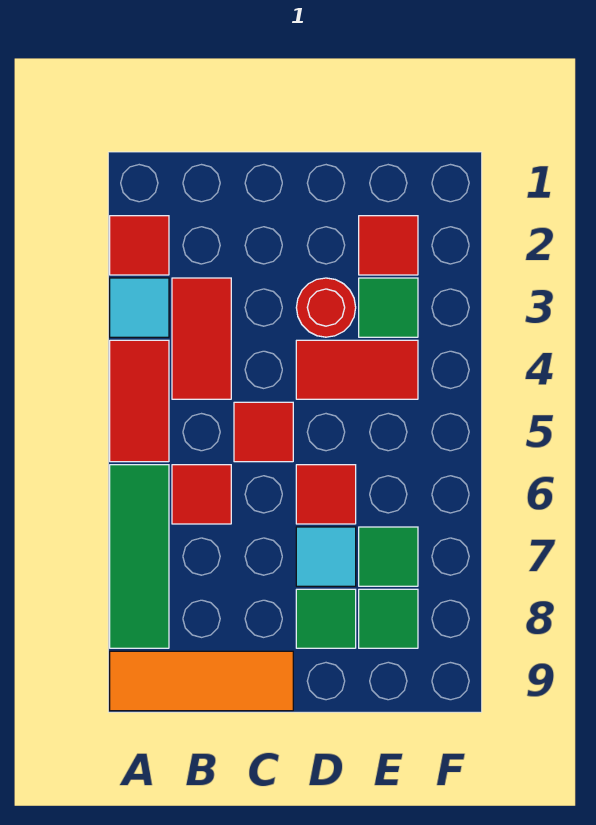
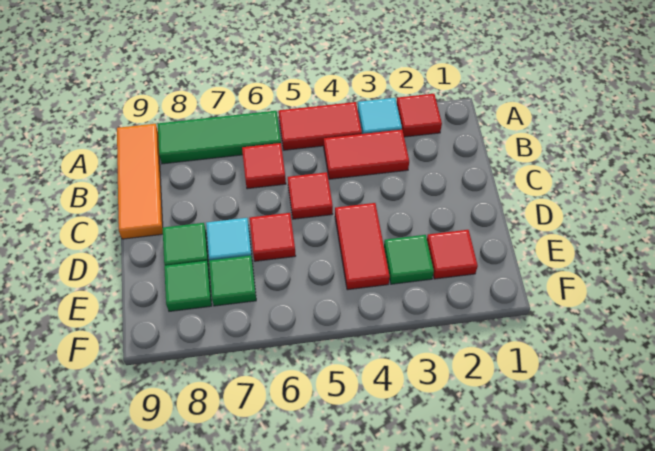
red 1x1 round brick [296,278,356,337] -> none

